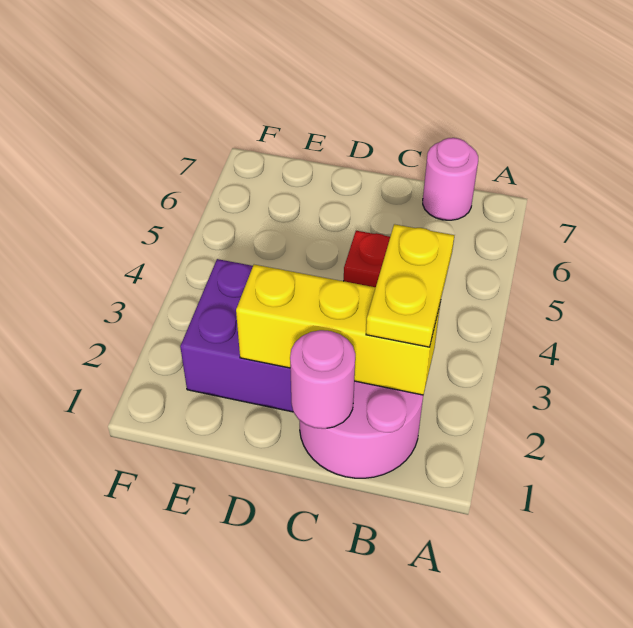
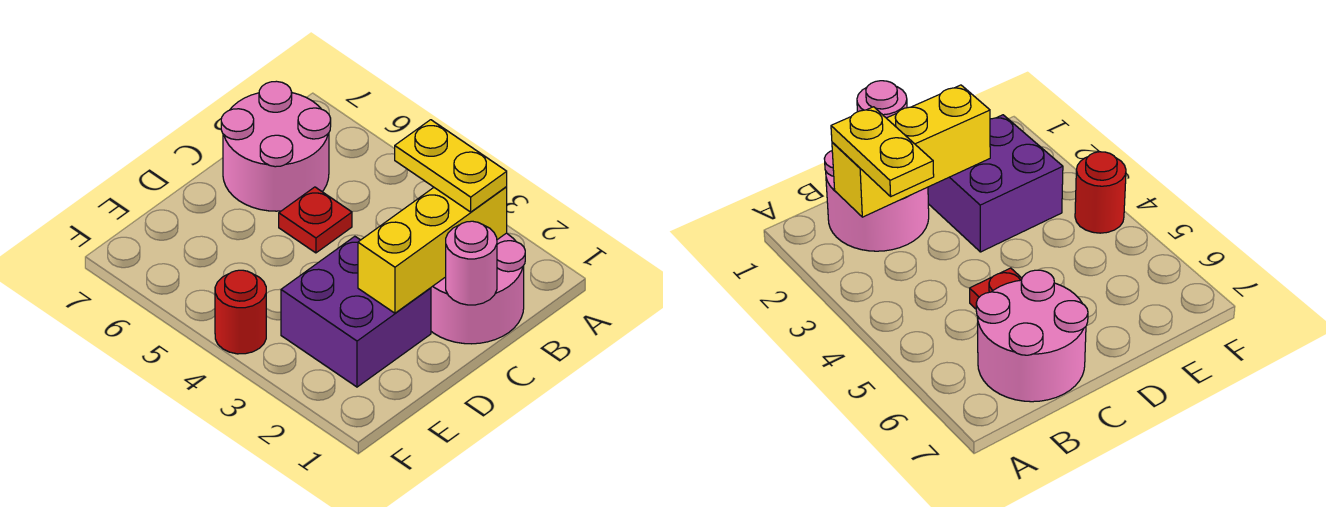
pink 1x1 round brick [423,138,478,220] -> pink 2x2 round brick [221,81,331,211]
none -> red 1x1 round brick [215,270,266,354]

